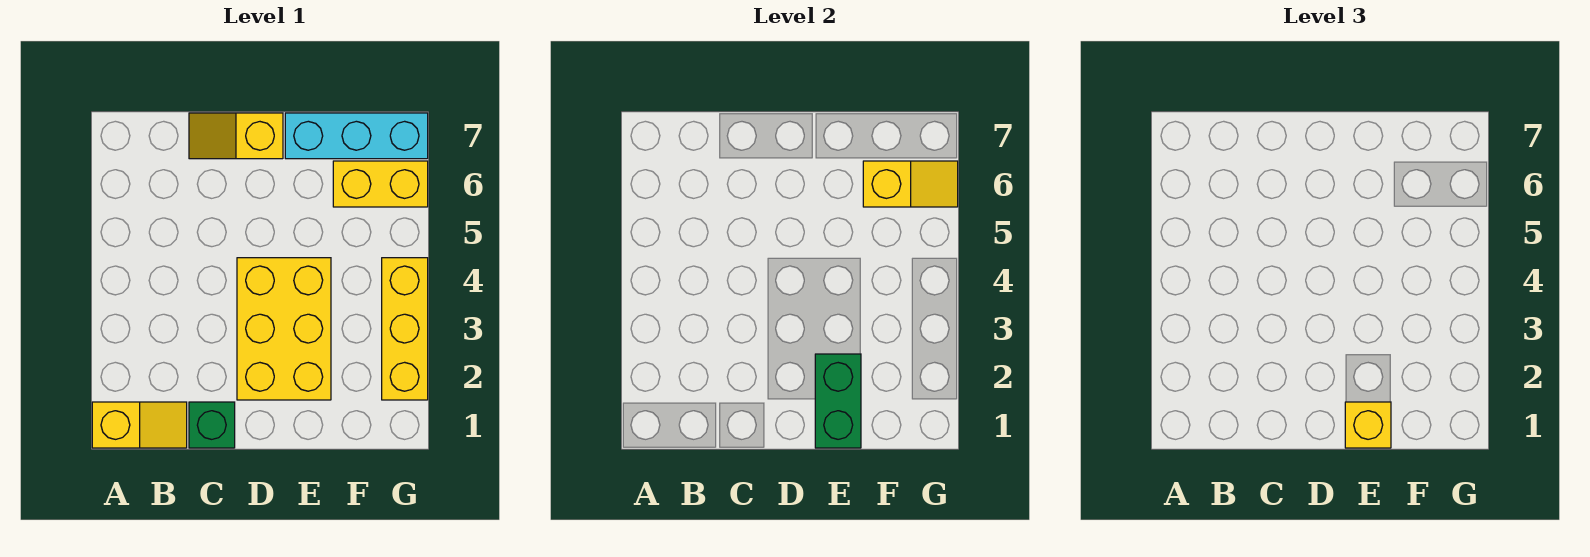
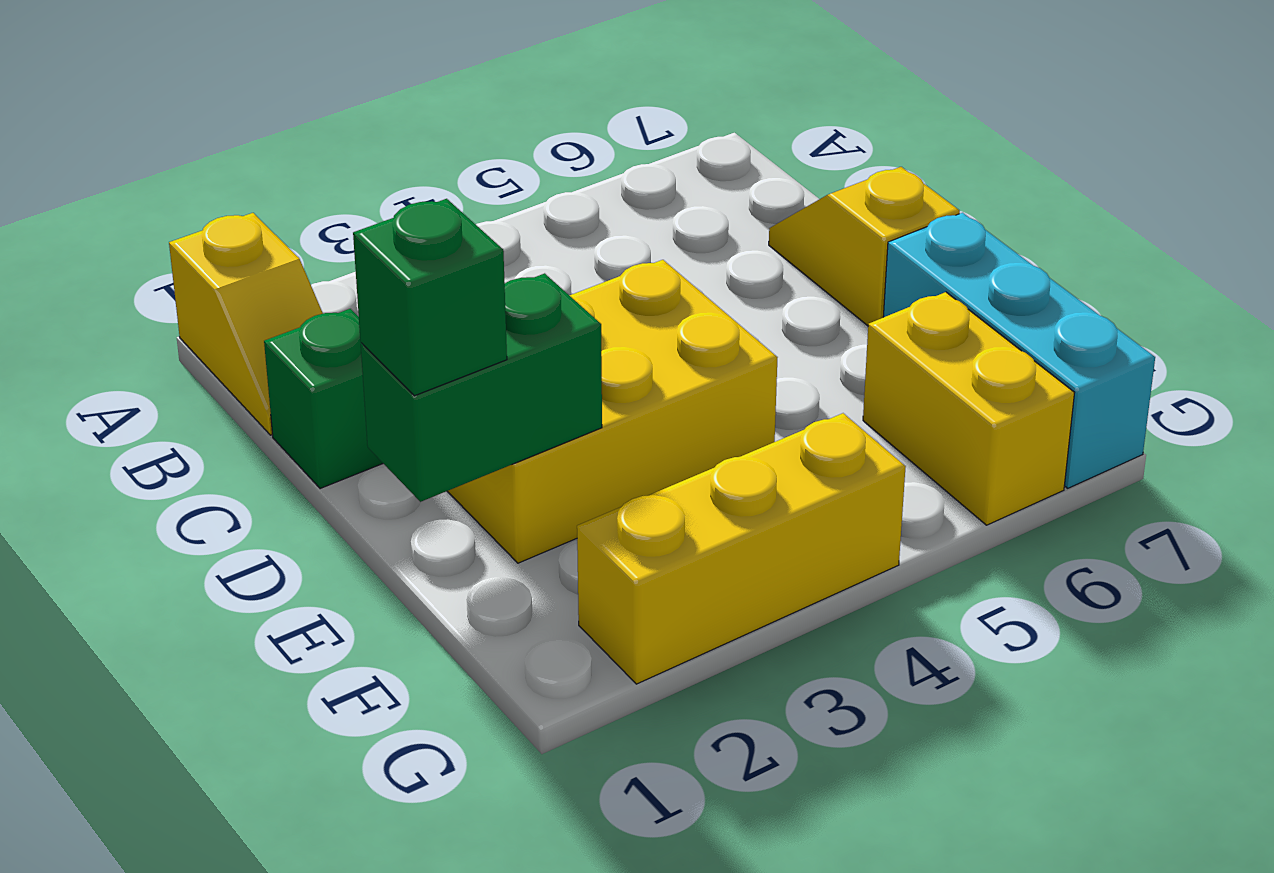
yellow 1x1 brick [1345,402,1391,448] -> green 1x1 brick [353,199,507,396]
yellow 1x2 slope [863,161,958,207] -> none

